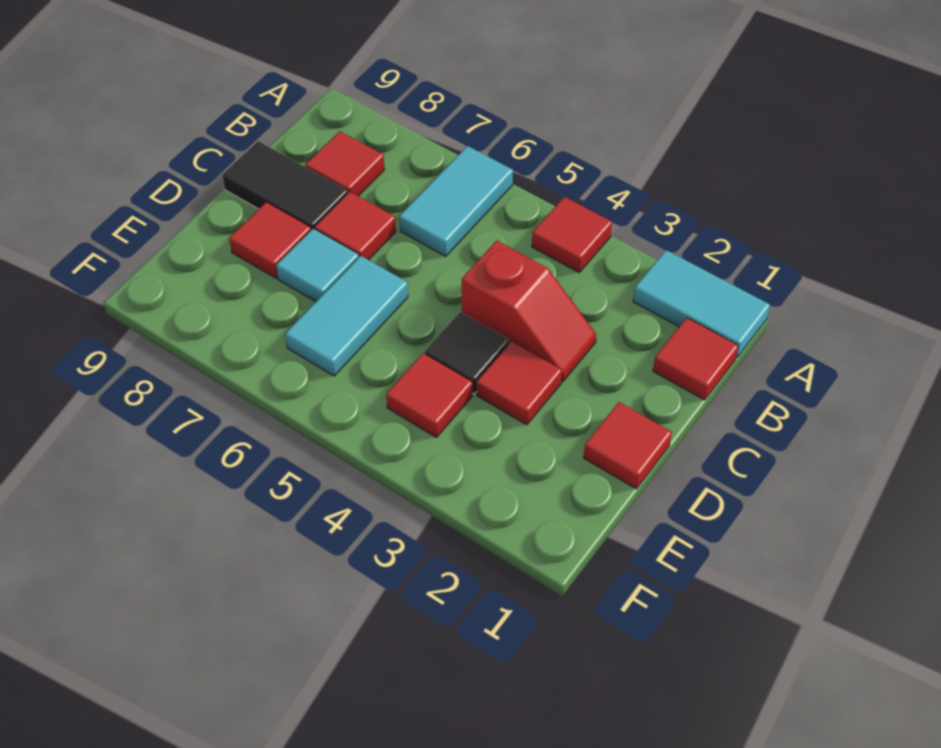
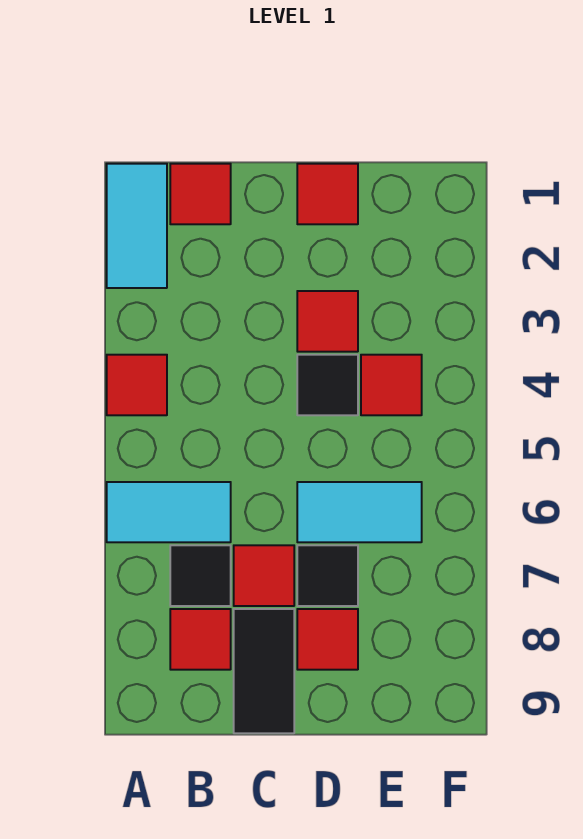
none -> black 1x1 tile [170,545,231,606]
red 1x2 slope [462,241,596,382] -> none
cyan 1x1 tile [276,229,359,302] -> black 1x1 tile [297,545,358,606]

